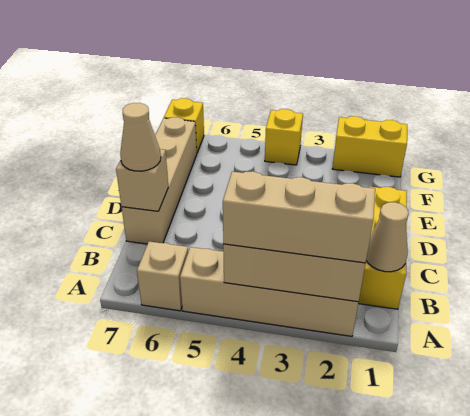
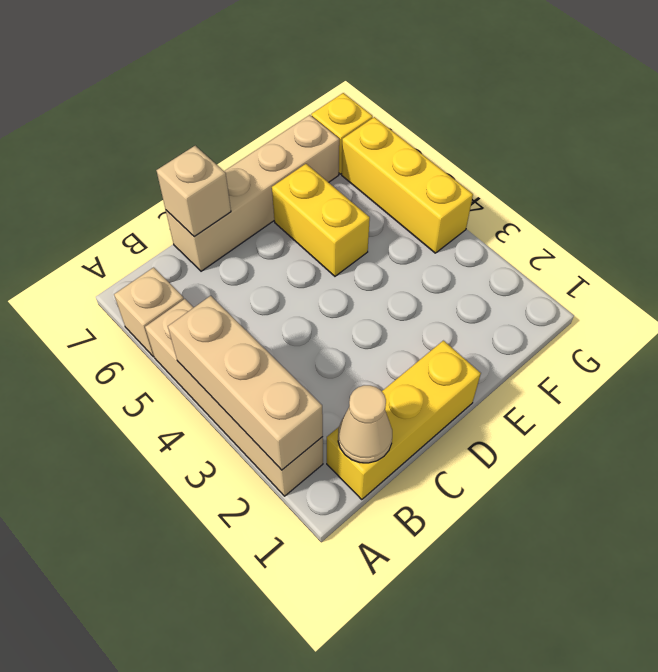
tan 1x3 brick [223,171,375,263] -> none
tan 1x1 cone [120,103,161,171] -> none
yellow 1x2 brick [332,116,407,177] -> yellow 1x2 brick moved to [272,164,370,276]
yellow 1x1 brick [265,109,303,165] -> yellow 1x3 brick [342,117,473,253]

